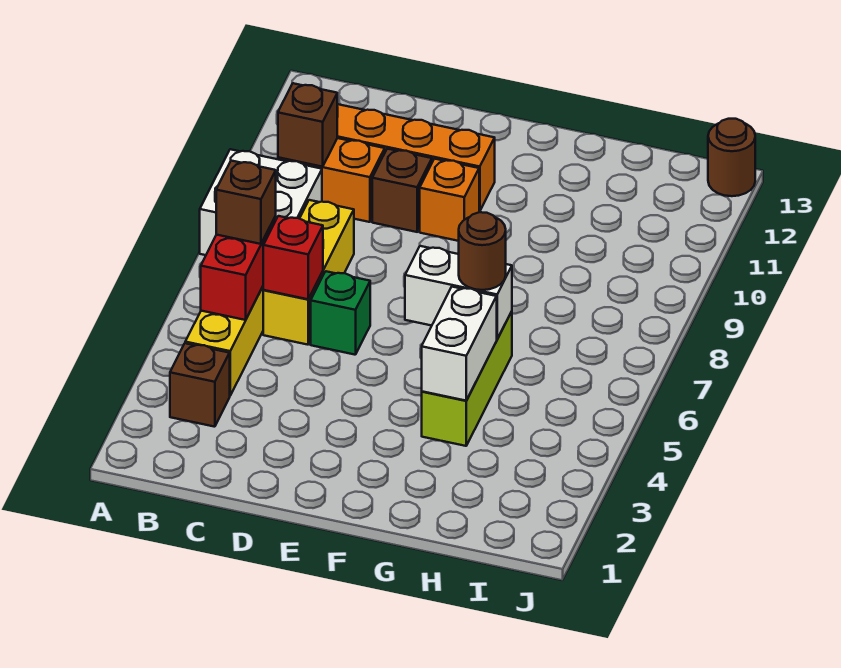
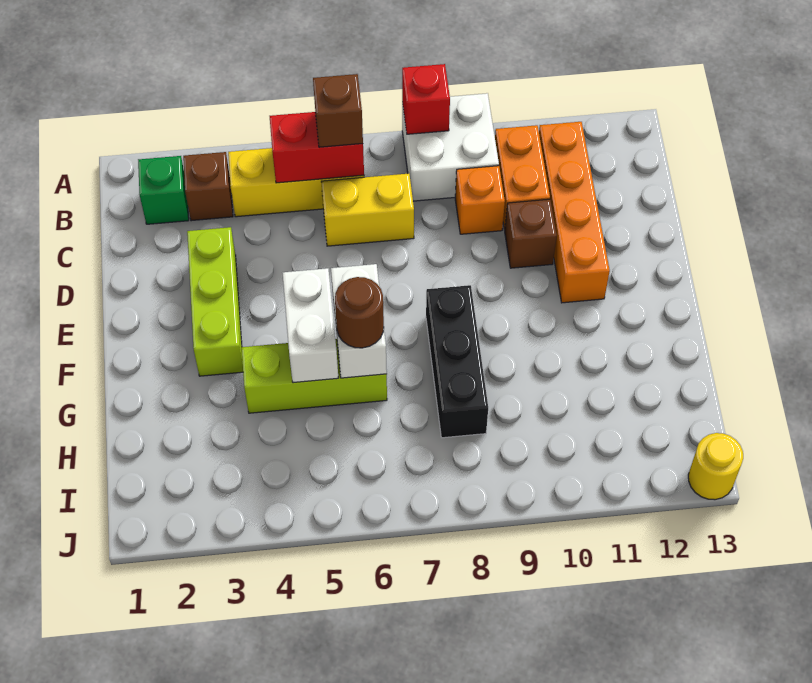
brown 1x1 brick [278,83,337,167] -> none
yellow 1x3 brick [263,200,354,345] -> yellow 1x2 brick [321,174,414,246]
red 1x1 brick [263,216,323,299] -> red 1x1 brick moved to [402,64,450,134]
none -> lime 1x3 brick [187,227,243,376]
green 1x1 brick [311,271,370,355] -> green 1x1 brick moved to [138,156,189,224]
orange 1x1 brick [420,159,479,241] -> orange 1x1 brick moved to [455,166,505,234]
none -> black 1x3 brick [426,285,488,438]
white 1x2 brick [422,287,497,401] -> white 1x2 brick turned to [283,268,338,383]
brown 1x1 round brick [708,119,755,196] -> yellow 1x1 round brick [688,433,743,500]

